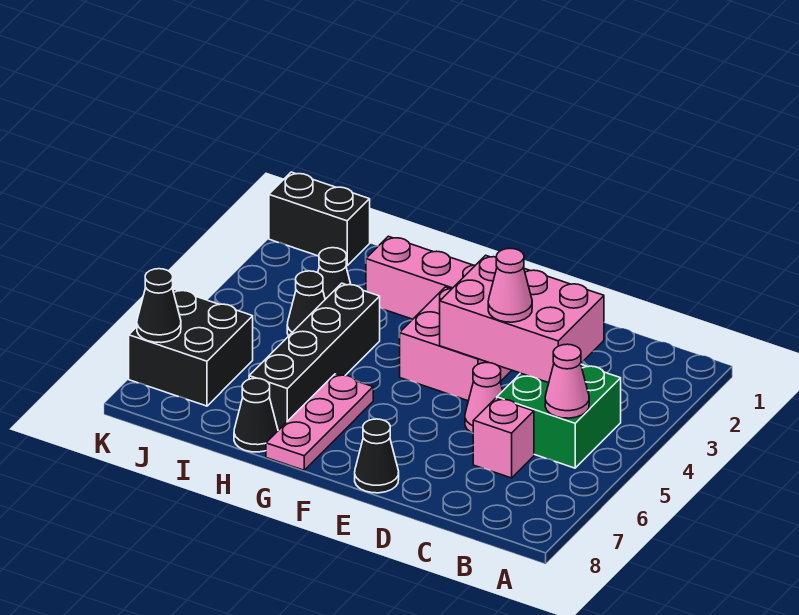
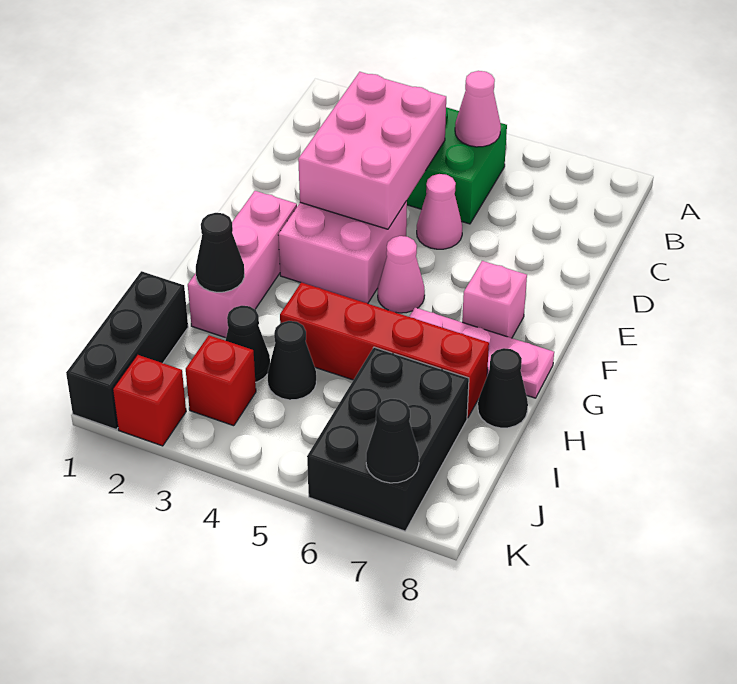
pink 1x1 brick [473,398,534,478] -> pink 1x1 brick moved to [462,261,527,338]
pink 1x1 cone [488,248,532,322] -> pink 1x1 cone moved to [378,236,425,313]
black 1x1 cone [355,419,399,493] -> black 1x1 cone moved to [196,213,244,292]
black 1x4 brick [249,283,380,430] -> red 1x4 brick [280,282,489,418]
black 1x2 brick [269,172,370,266] -> black 1x3 brick [66,271,188,429]
none -> red 1x1 brick [186,335,256,426]
black 2x2 brick [129,289,253,406] -> black 2x3 brick [307,347,469,531]
none -> red 1x1 brick [113,355,186,446]

